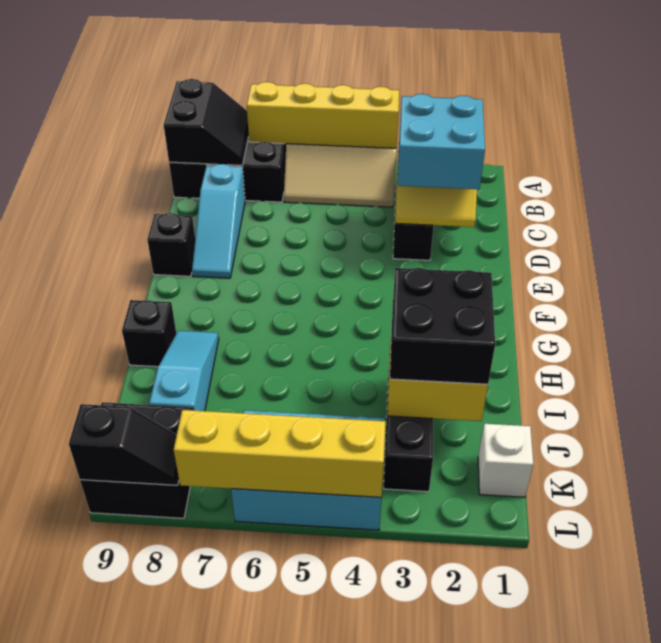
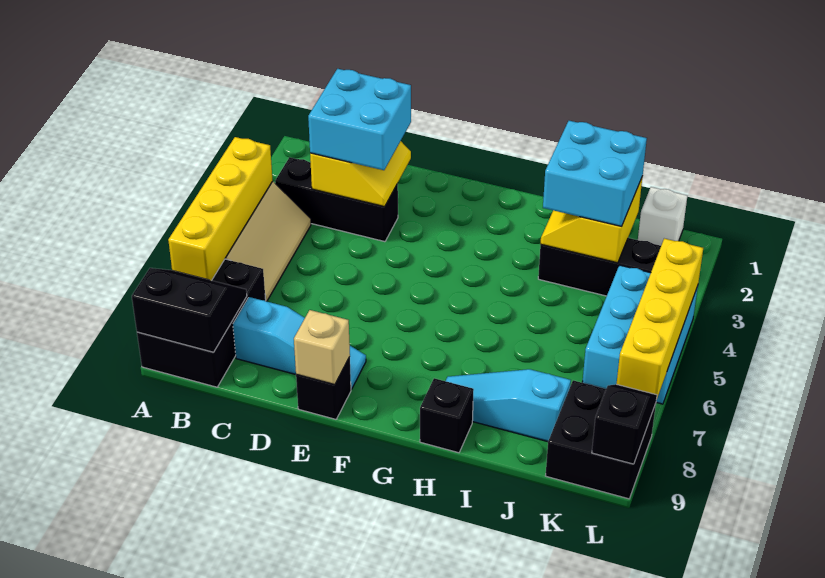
none -> tan 1x1 brick [294,310,350,385]
black 2x2 brick [390,268,495,384] -> cyan 2x2 brick [543,121,647,227]

